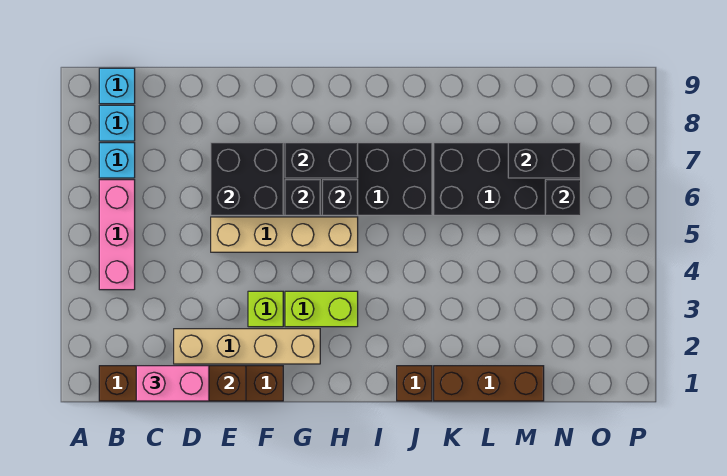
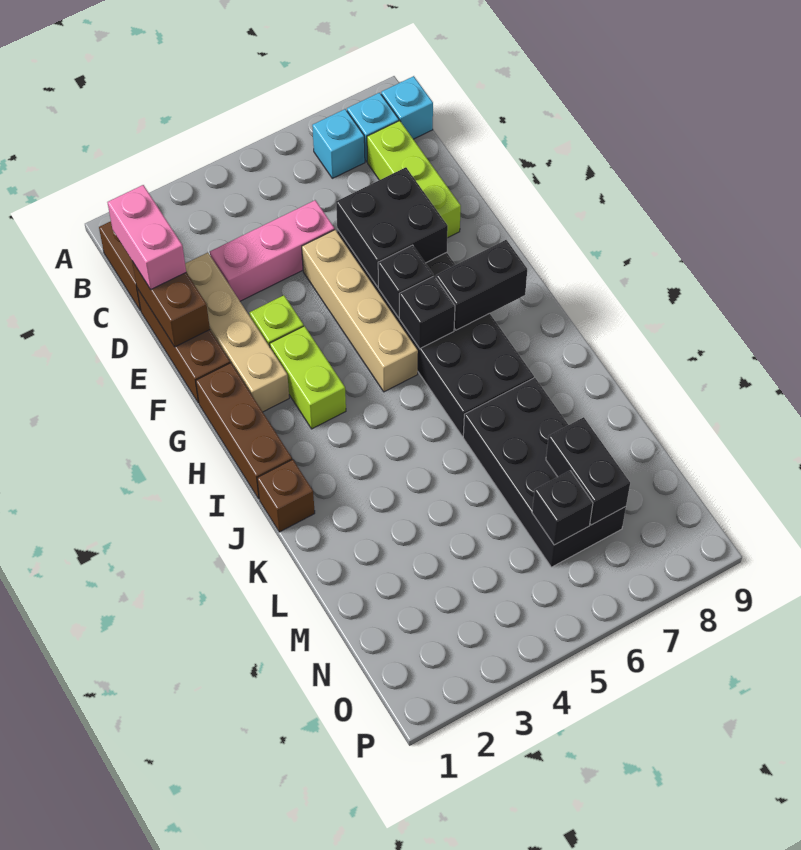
pink 1x3 brick [99,180,135,290] -> pink 1x3 brick moved to [210,200,335,301]
none -> lime 1x3 brick [367,121,461,238]
black 1x2 brick [285,143,358,178] -> black 1x2 brick turned to [436,240,527,330]
brown 1x3 brick [434,366,544,401] -> brown 1x3 brick moved to [196,363,292,499]

